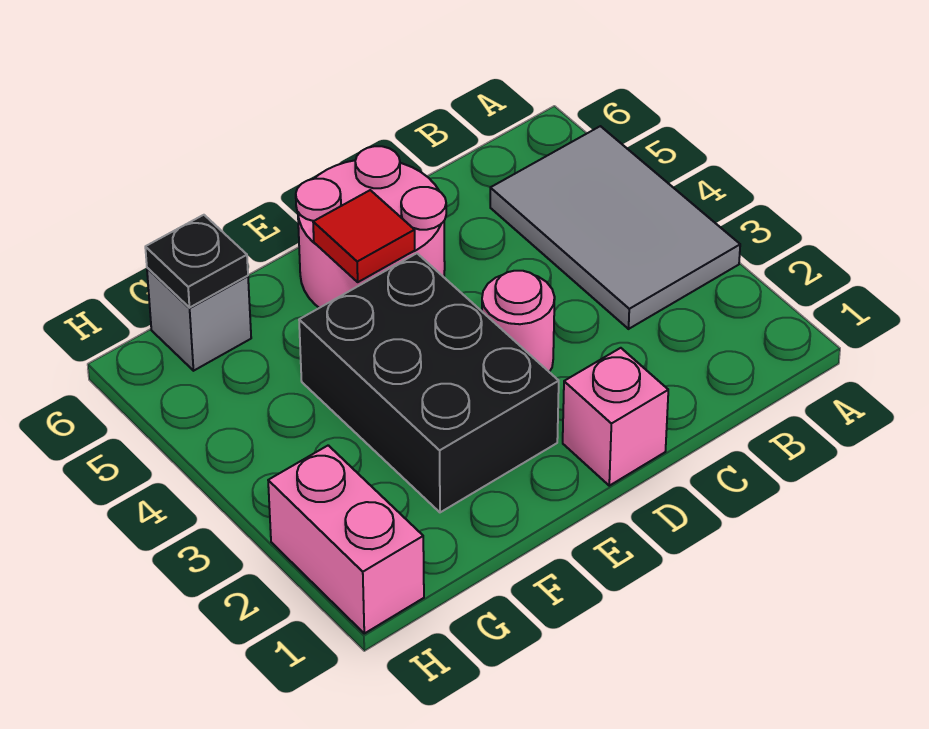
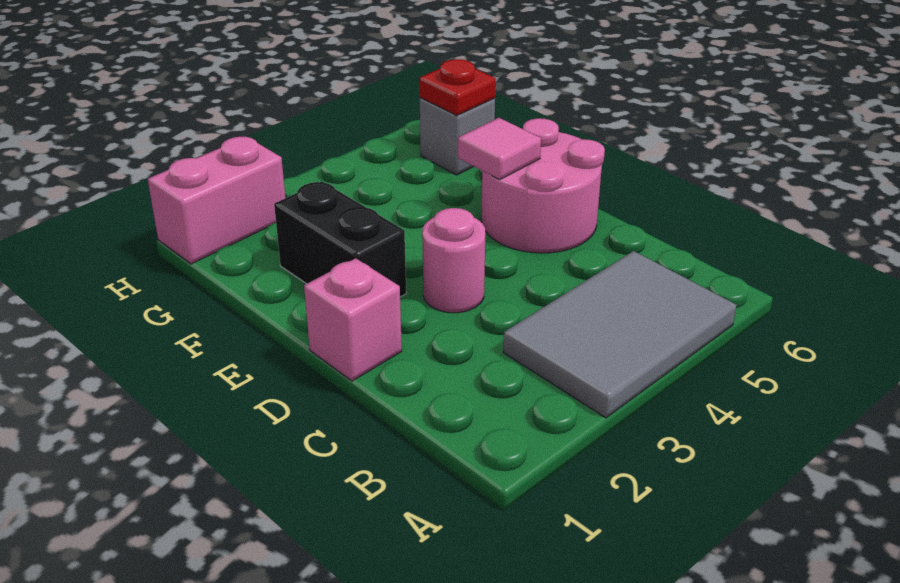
black 2x3 brick [299,253,559,512] -> black 1x2 brick [274,181,406,297]
red 1x1 tile [313,190,415,282] -> pink 1x1 tile [458,118,541,180]
black 1x1 plate [145,215,248,308] -> red 1x1 plate [419,59,496,116]

